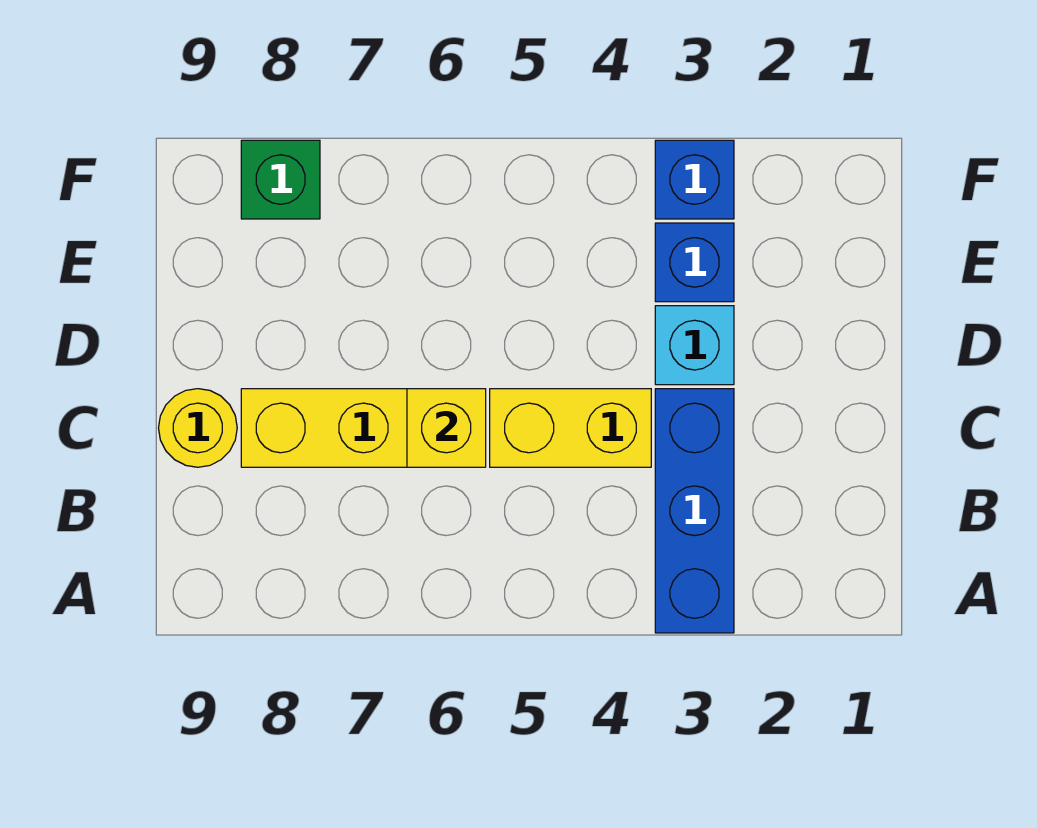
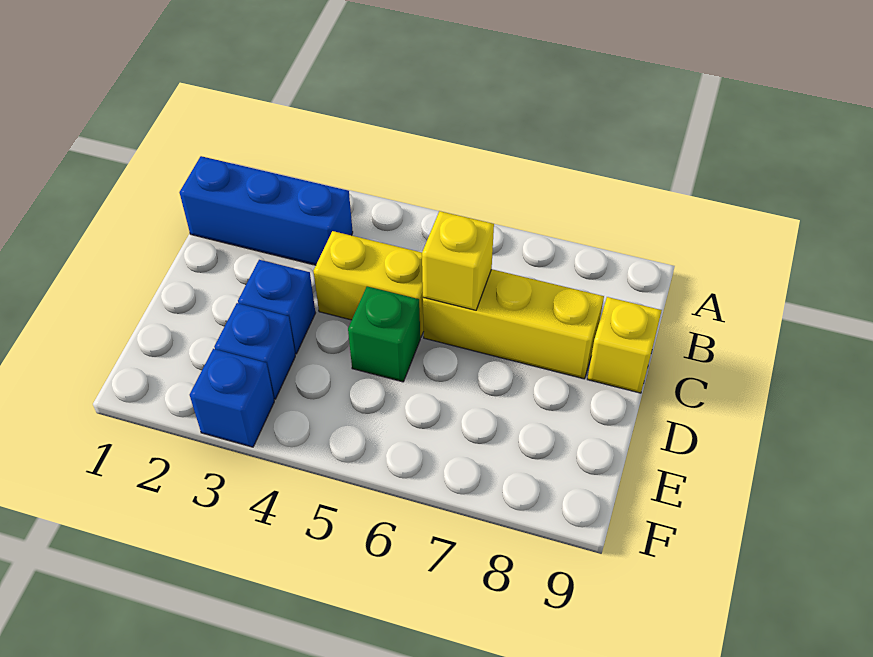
blue 1x3 brick [655,389,734,633] -> blue 1x3 brick turned to [180,156,353,265]
yellow 1x1 round brick [159,389,237,467] -> yellow 1x1 brick [588,297,662,393]
cyan 1x1 brick [655,306,734,385] -> blue 1x1 brick [238,260,315,354]
green 1x1 brick [241,140,320,219] -> green 1x1 brick moved to [348,286,420,382]

